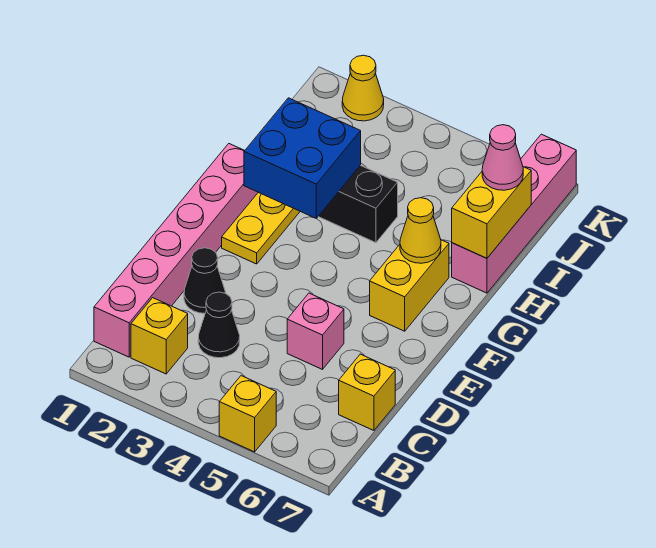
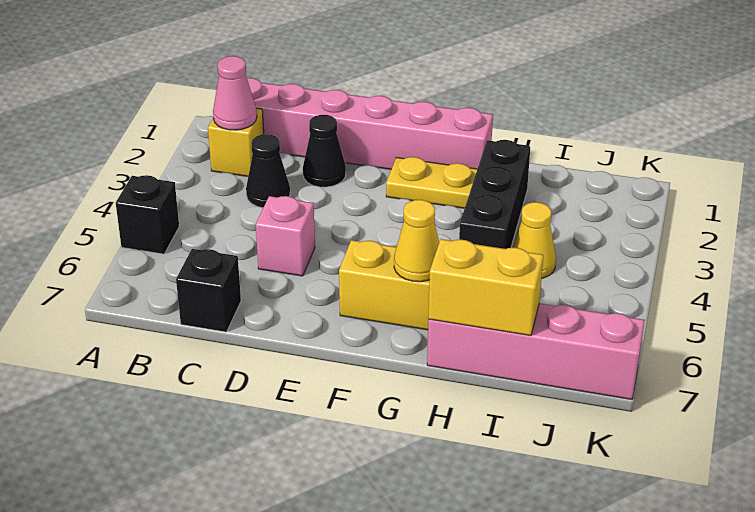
yellow 1x1 brick [219,376,276,452] -> black 1x1 brick [116,175,179,254]
yellow 1x1 brick [339,354,395,431] -> black 1x1 brick [176,249,241,332]
blue 2x2 brick [244,98,361,219] -> none
pink 1x1 cone [482,125,523,190] -> pink 1x1 cone moved to [213,56,257,130]
yellow 1x1 cone [342,55,384,121] -> yellow 1x1 cone moved to [512,202,556,279]

